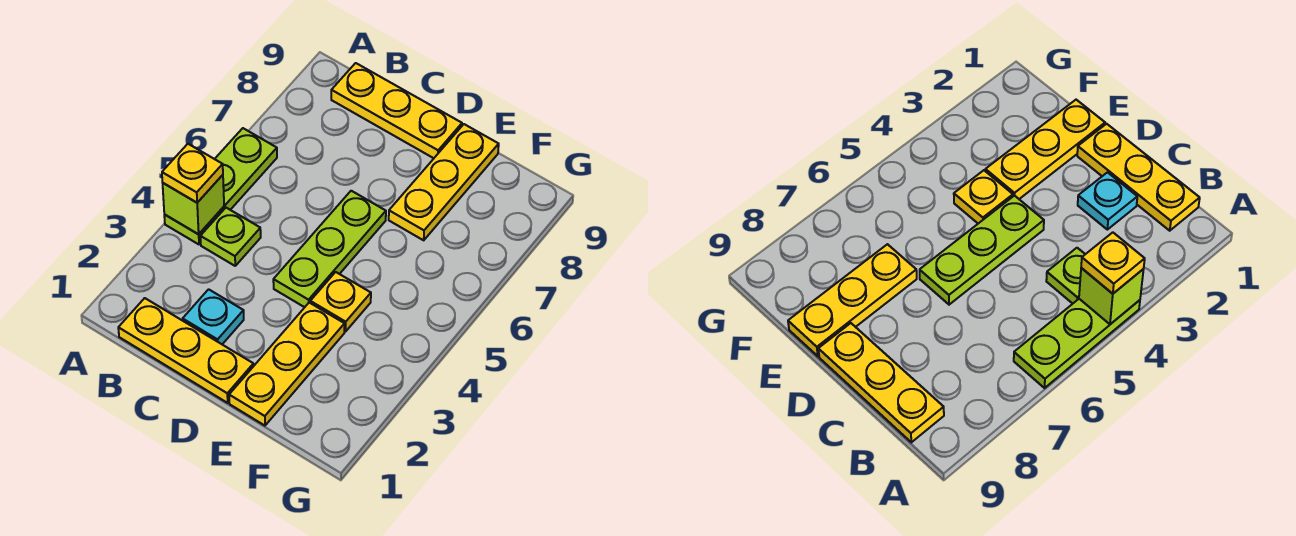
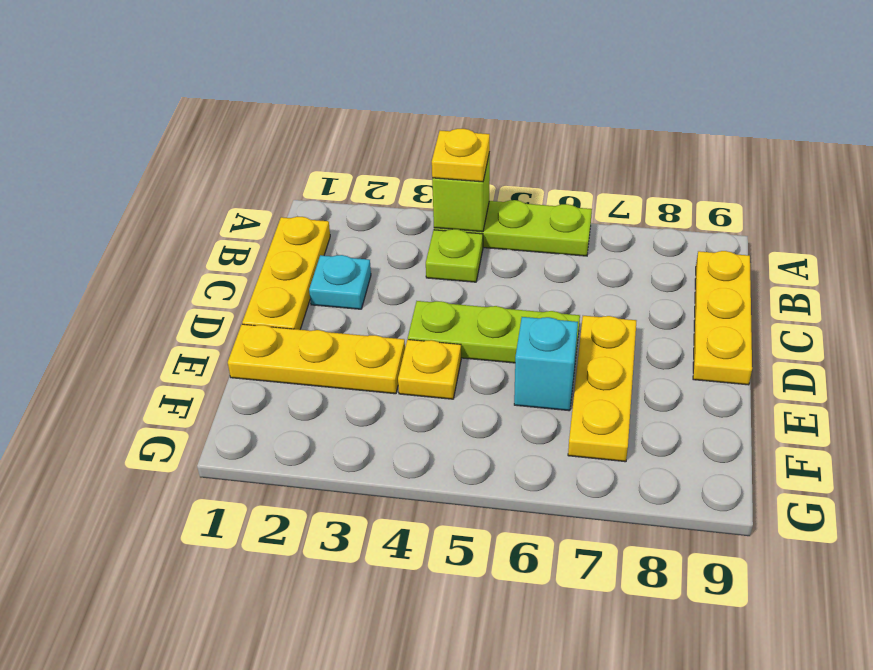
none -> cyan 1x1 brick [514,317,578,411]
yellow 1x3 plate [389,124,499,240] -> yellow 1x3 plate turned to [568,316,636,462]

